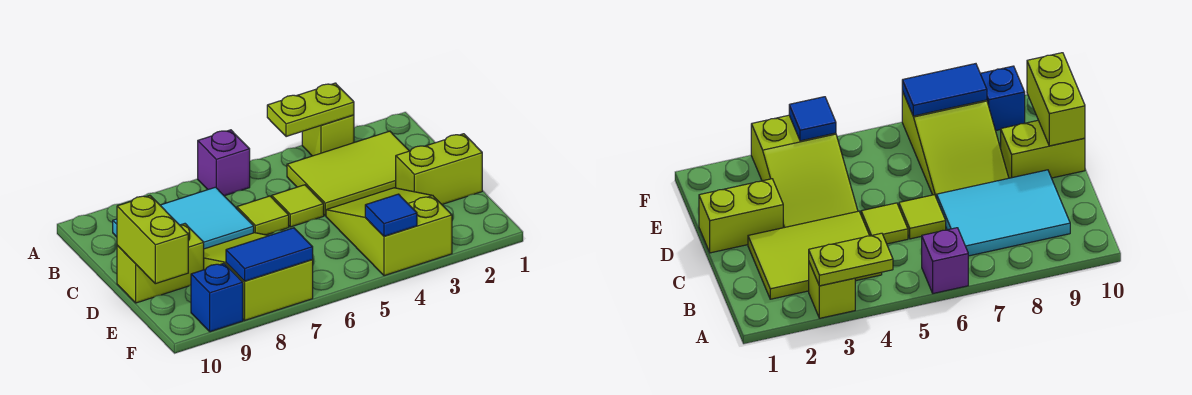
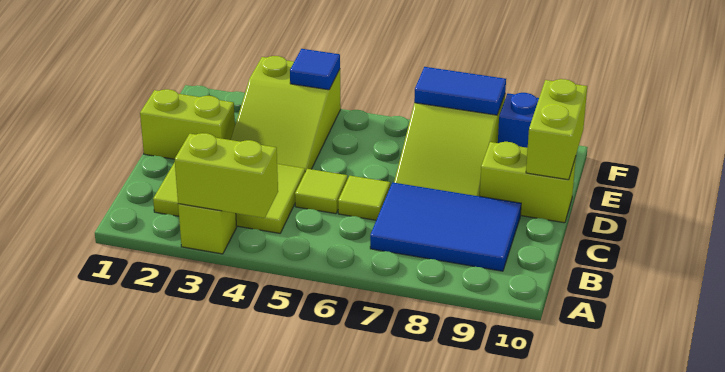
lime 1x2 plate [267,83,354,137] -> lime 1x2 brick [175,133,278,218]
purple 1x1 brick [198,130,250,196] -> none
cyan 2x3 tile [113,187,254,249] -> blue 2x3 tile [370,182,521,271]

